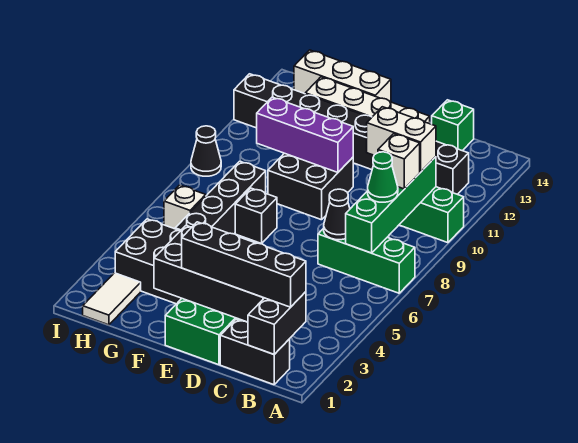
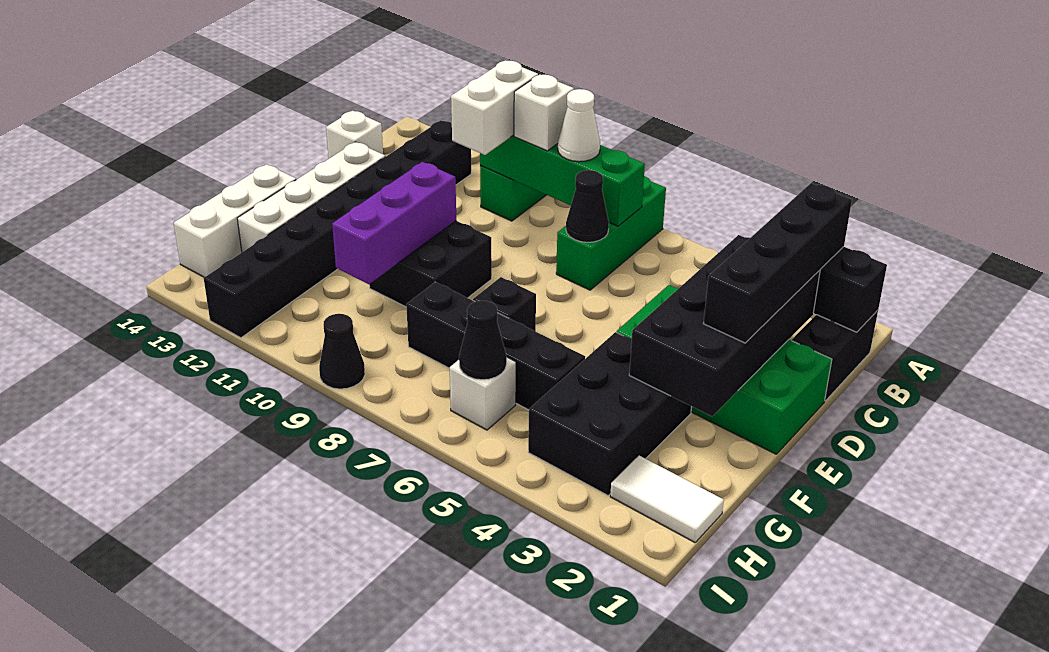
green 1x1 cone [368,152,398,202] -> white 1x1 cone [558,89,600,162]
green 1x1 brick [432,100,474,151] -> white 1x1 brick [326,111,383,158]
none -> black 1x1 cone [459,301,507,380]

